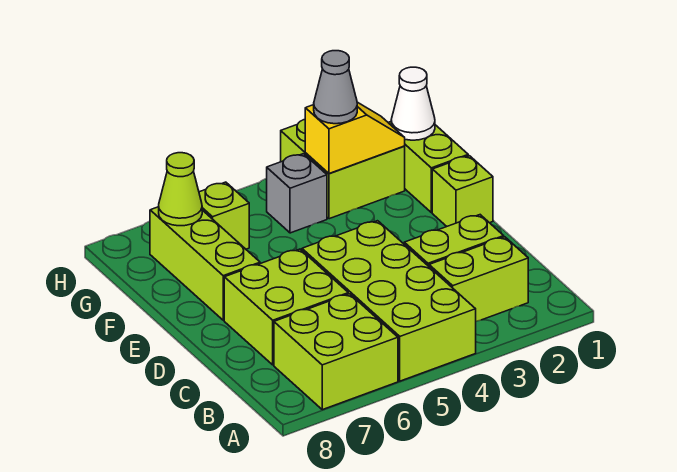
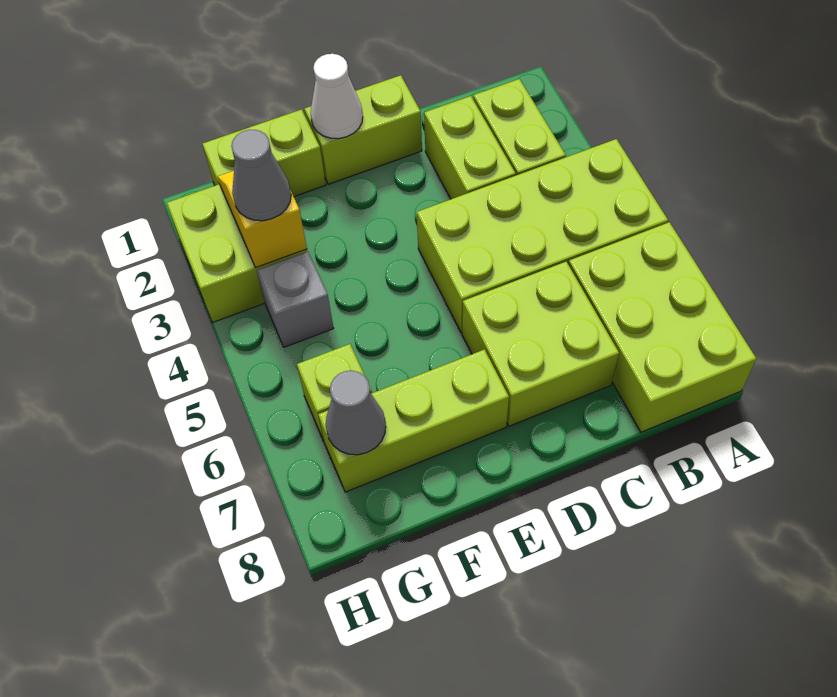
lime 2x2 brick [274,294,398,410] -> lime 2x3 brick [568,222,756,432]
lime 1x1 brick [432,156,493,226] -> lime 1x2 brick [304,75,422,184]
white 1x1 cone [391,67,435,140] -> white 1x1 cone moved to [310,54,363,139]
lime 1x1 cone [159,153,202,226] -> grey 1x1 cone [326,371,386,455]

